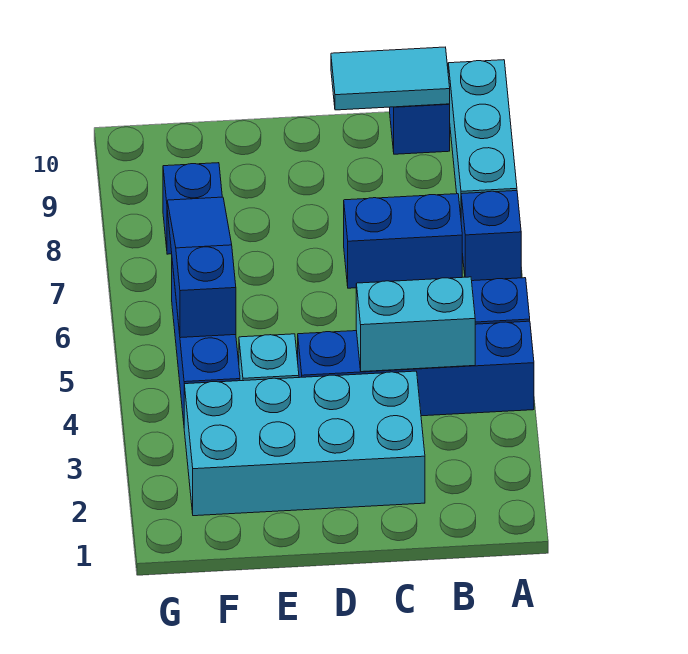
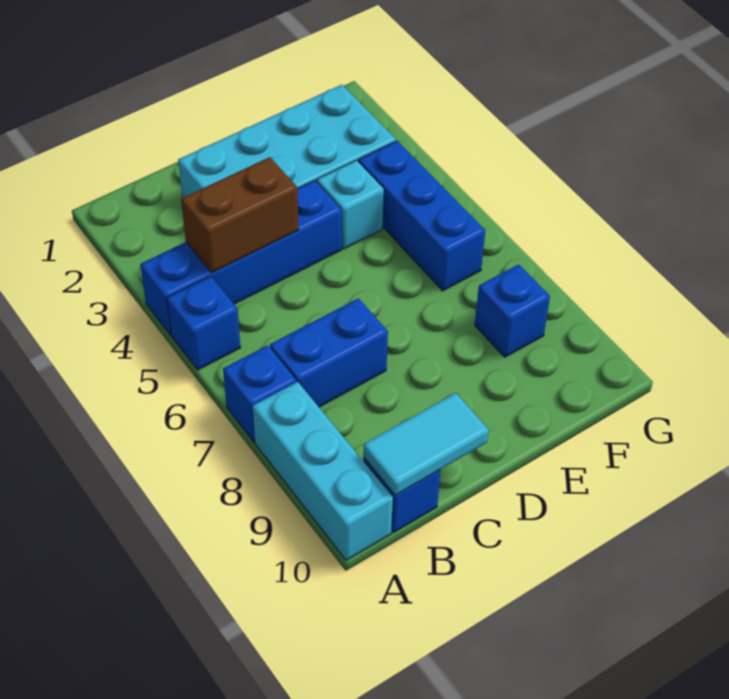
cyan 1x2 brick [356,277,475,372] -> brown 1x2 brick [181,157,299,272]
blue 1x3 slope [167,197,236,338] -> none

